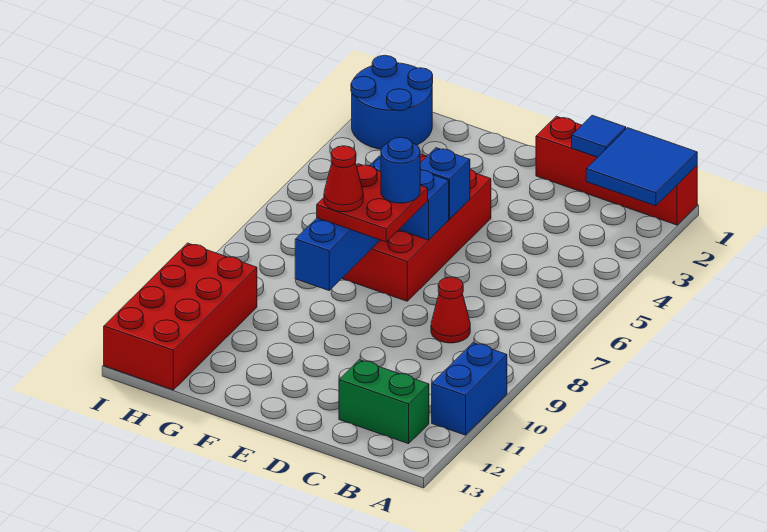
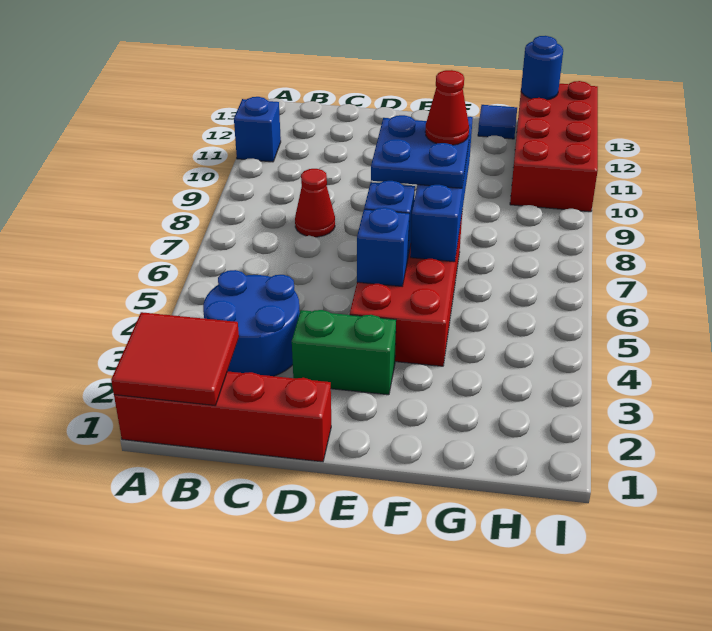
blue 2x2 tile [586,128,697,206] -> red 2x2 tile [111,312,239,405]
blue 1x2 brick [432,343,507,435] -> blue 1x1 brick [234,97,281,162]
green 1x2 brick [339,360,429,444] -> green 1x2 brick moved to [292,310,396,395]
blue 1x1 tile [572,115,626,157] -> blue 1x1 tile moved to [478,105,517,139]
red 2x2 plate [317,164,428,242] -> blue 2x2 plate [371,115,470,188]
blue 1x1 round brick [381,137,420,203] -> blue 1x1 round brick moved to [521,36,563,100]
blue 2x2 round brick [351,55,433,149] -> blue 2x2 round brick moved to [203,270,300,376]

